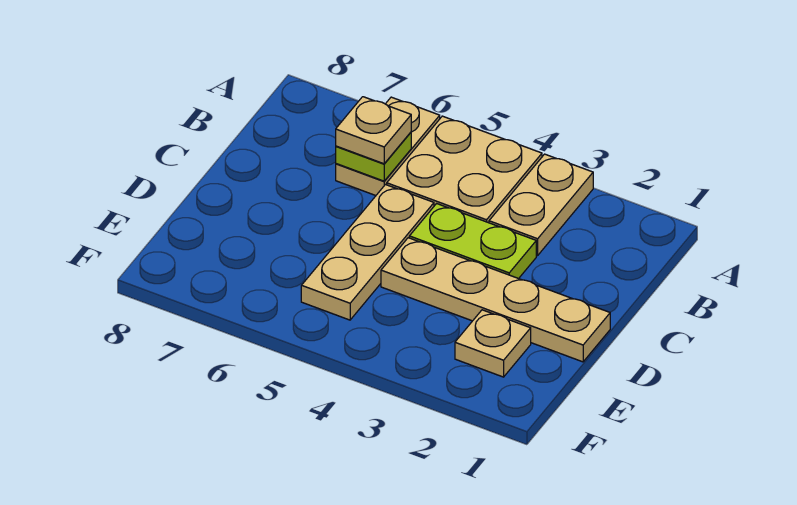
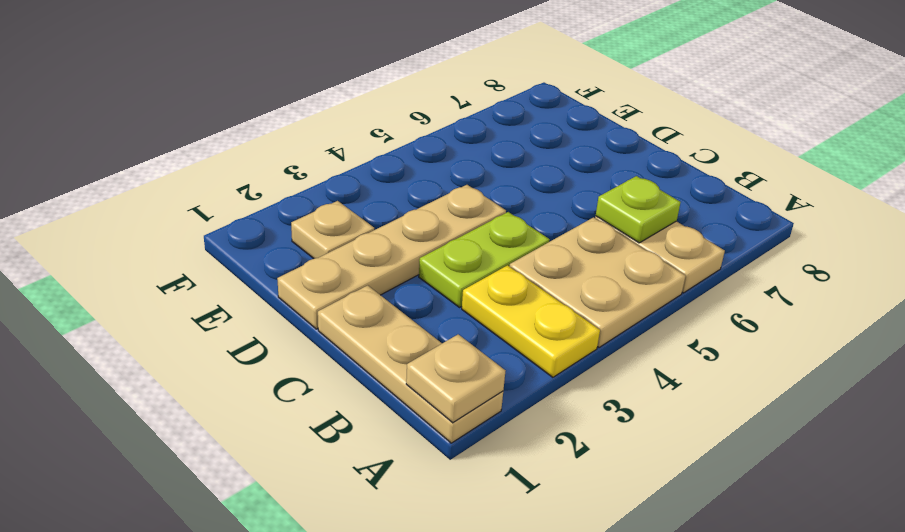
tan 1x2 plate [489,154,593,256] -> yellow 1x2 plate [462,265,600,377]
tan 1x1 plate [336,97,411,164] -> tan 1x1 plate moved to [406,334,505,423]
tan 1x3 plate [301,185,434,320] -> tan 1x3 plate moved to [318,285,503,443]

